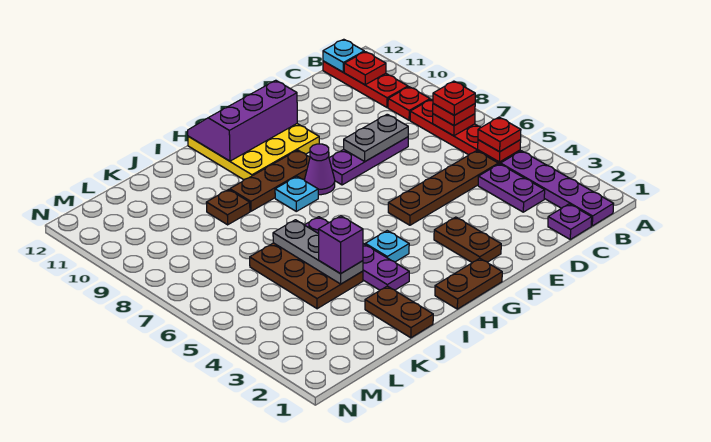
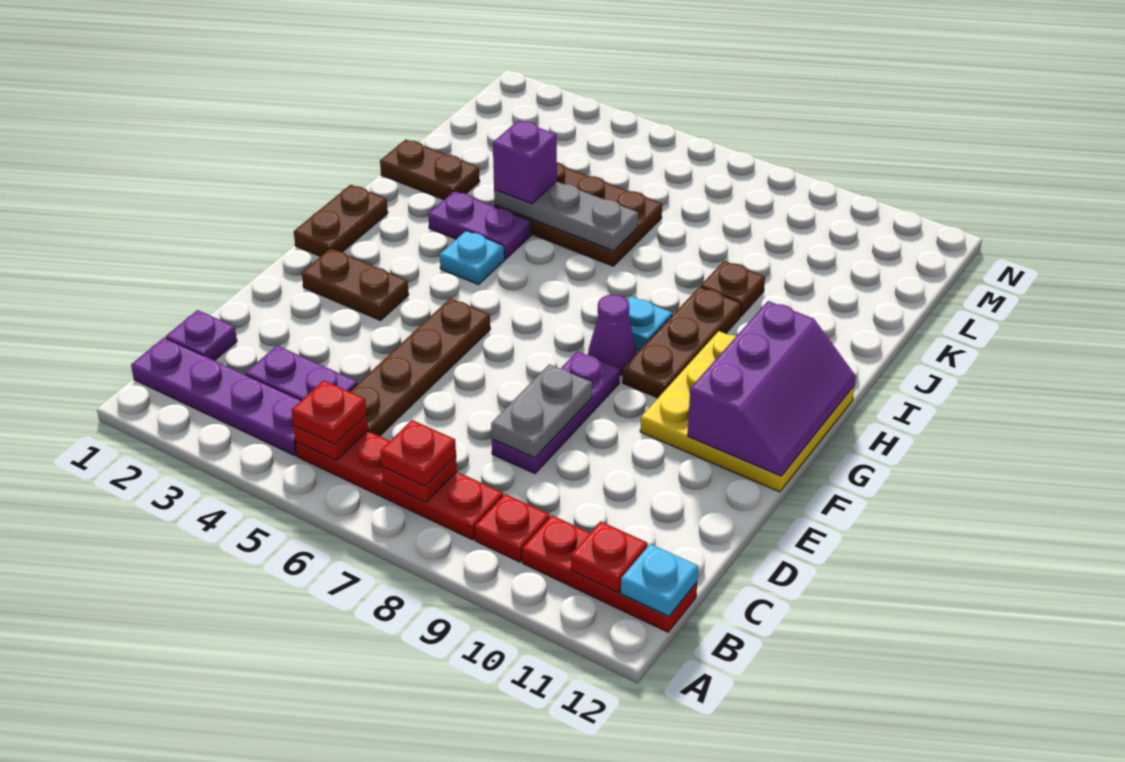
red 1x1 plate [433,81,475,115] -> none
purple 1x4 plate [305,217,409,290] -> purple 1x2 plate [428,191,531,259]

